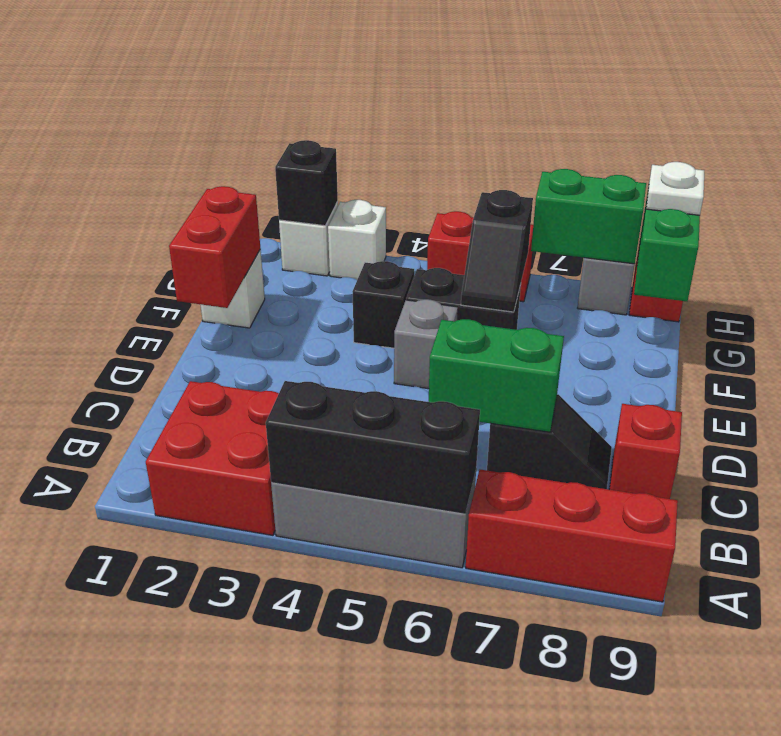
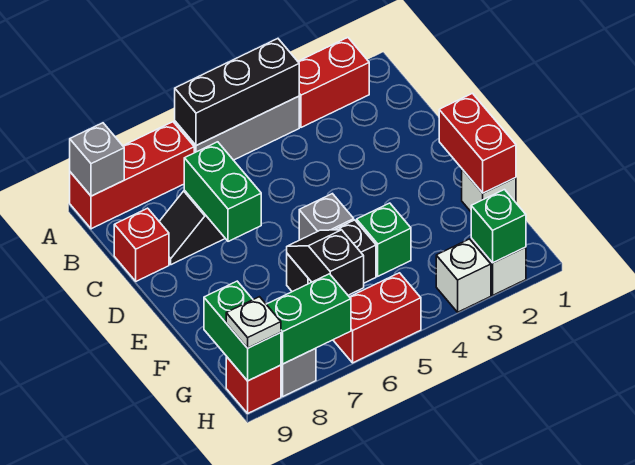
red 2x2 brick [146,381,279,535] -> red 1x2 brick [298,38,369,127]
none -> grey 1x1 brick [70,123,124,196]
green 1x2 brick [429,319,564,432] -> green 1x2 brick turned to [184,142,261,241]
black 1x1 brick [352,261,414,348] -> green 1x1 brick [357,203,411,276]
black 1x1 brick [275,140,338,226] -> green 1x1 brick [471,190,526,263]

